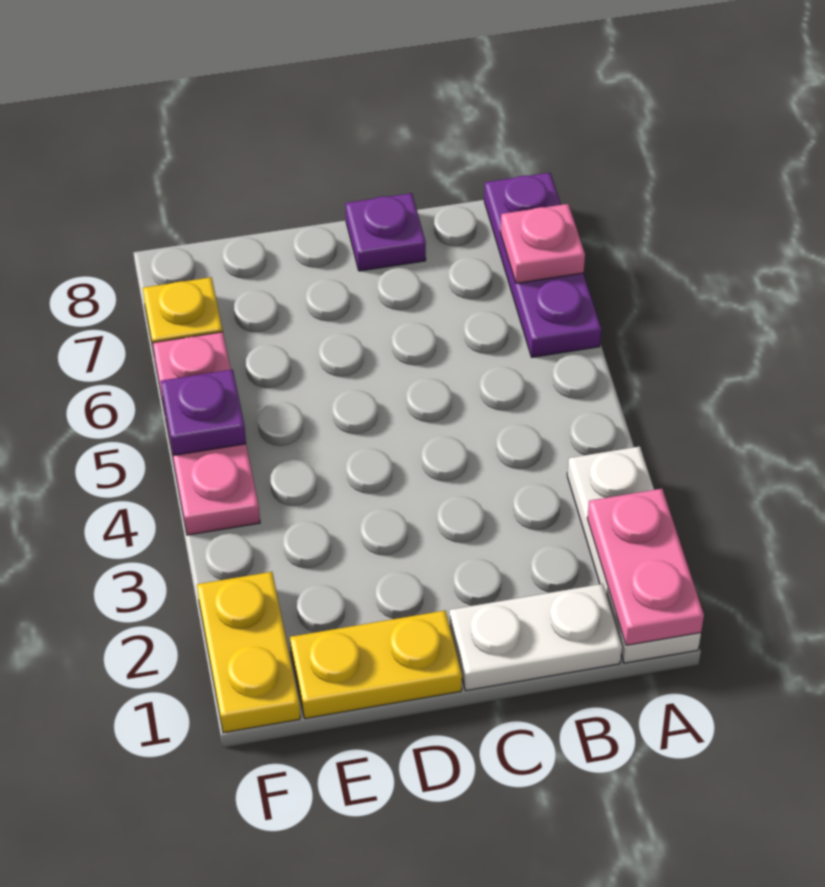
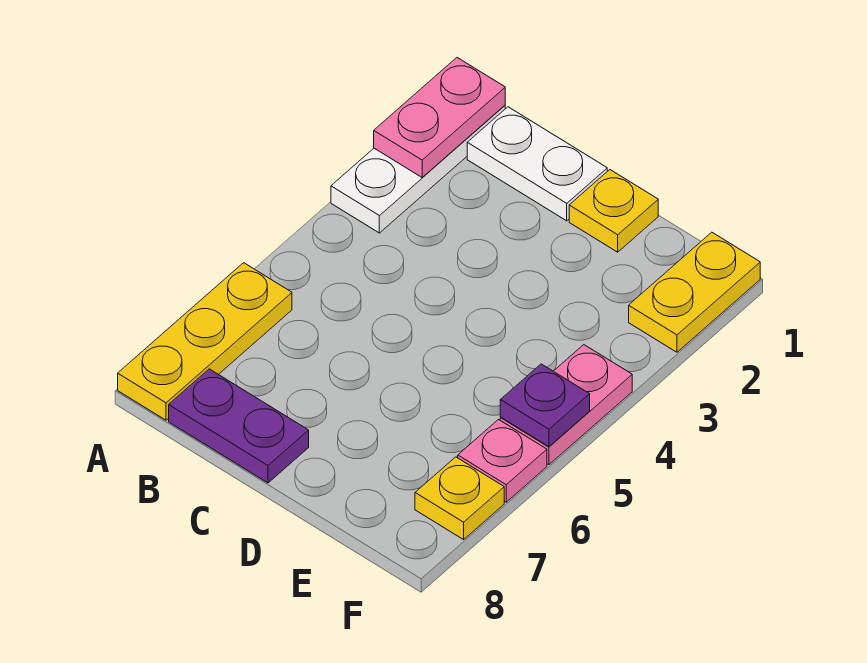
purple 1x3 plate [484,173,601,357] -> yellow 1x3 plate [118,263,292,420]
pink 1x1 plate [500,204,585,283] -> none
purple 1x1 plate [346,193,426,271] -> purple 1x2 plate [169,369,309,483]
yellow 1x2 plate [290,611,462,719] -> yellow 1x1 plate [569,170,658,252]

